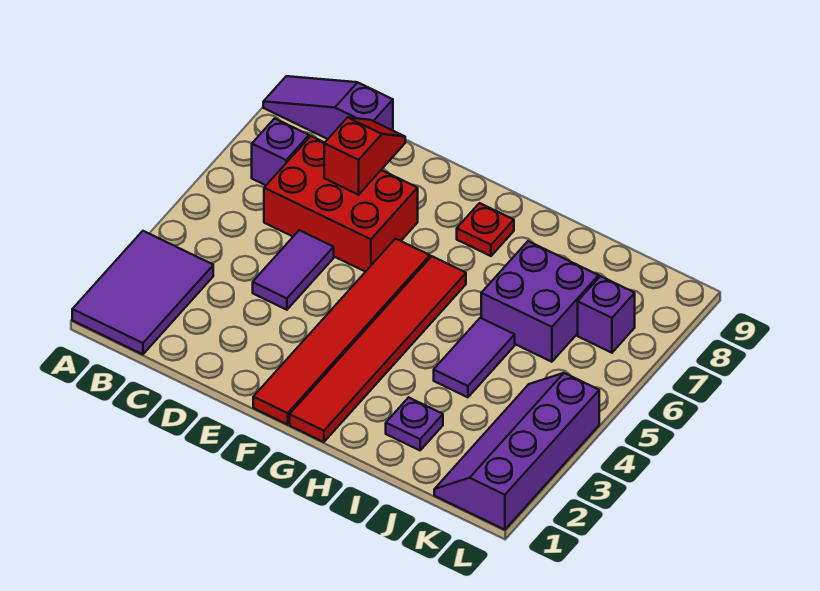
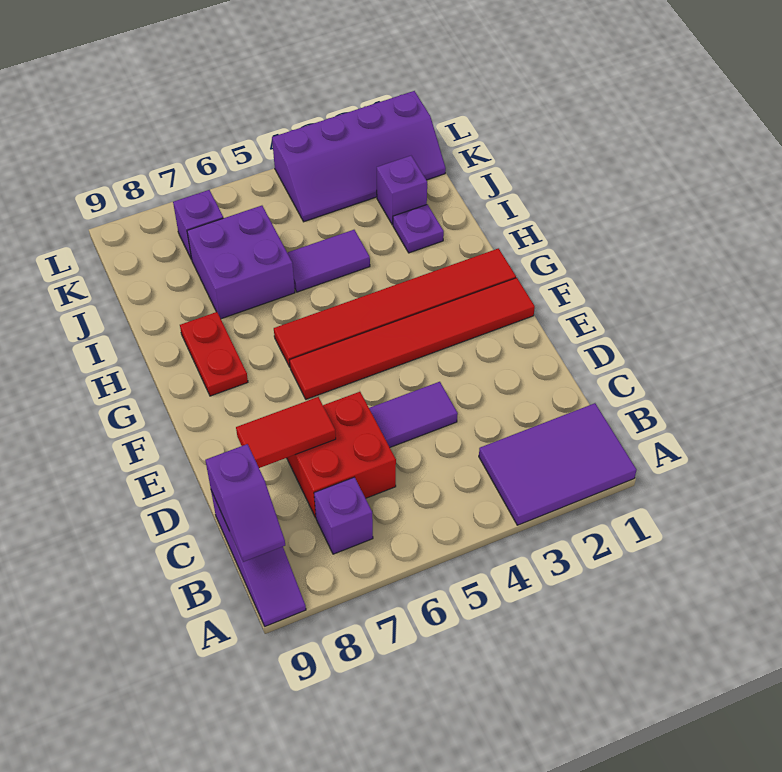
none -> purple 1x2 slope [205,444,285,562]
red 2x3 brick [264,136,418,272] -> red 2x2 brick [287,392,396,518]
red 1x2 slope [324,117,405,195] -> red 1x2 tile [236,397,336,468]
red 1x1 plate [457,203,514,256] -> red 1x2 plate [180,312,248,396]
none -> purple 1x1 brick [377,156,427,225]

